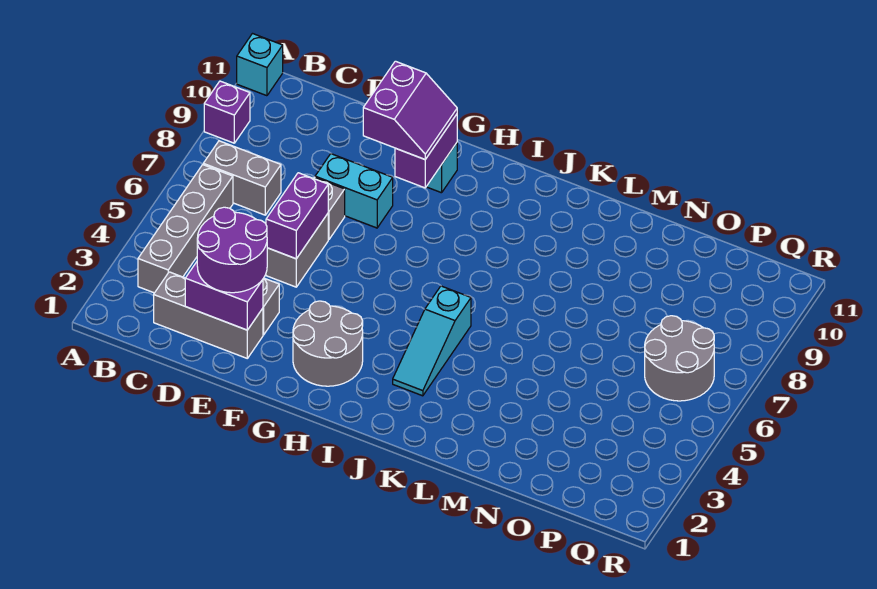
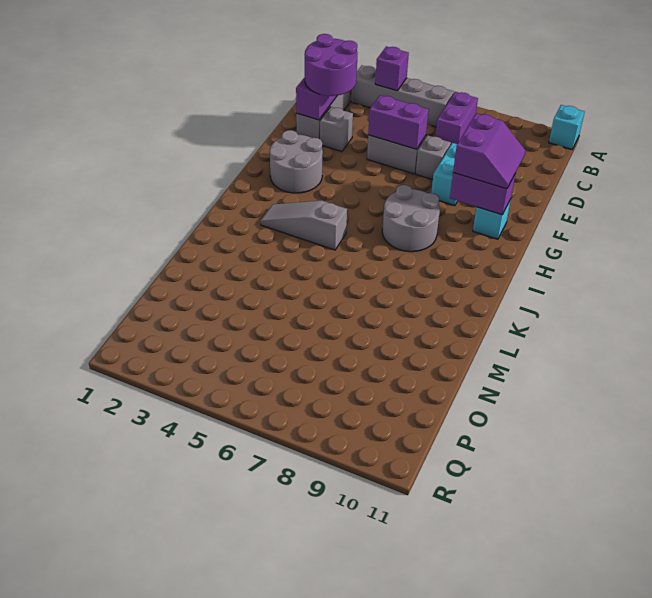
purple 1x1 brick [204,81,250,143] -> purple 1x1 brick moved to [375,46,409,91]
grey 1x2 brick [203,141,281,215] -> purple 1x2 brick [435,92,478,144]
purple 2x2 slope [363,61,457,159] -> purple 2x2 slope turned to [453,113,526,189]
cyan 1x3 slope [393,286,471,396] -> grey 1x3 slope [260,201,347,250]
grey 2x2 round brick [645,316,714,401] -> grey 2x2 round brick moved to [382,185,440,252]

